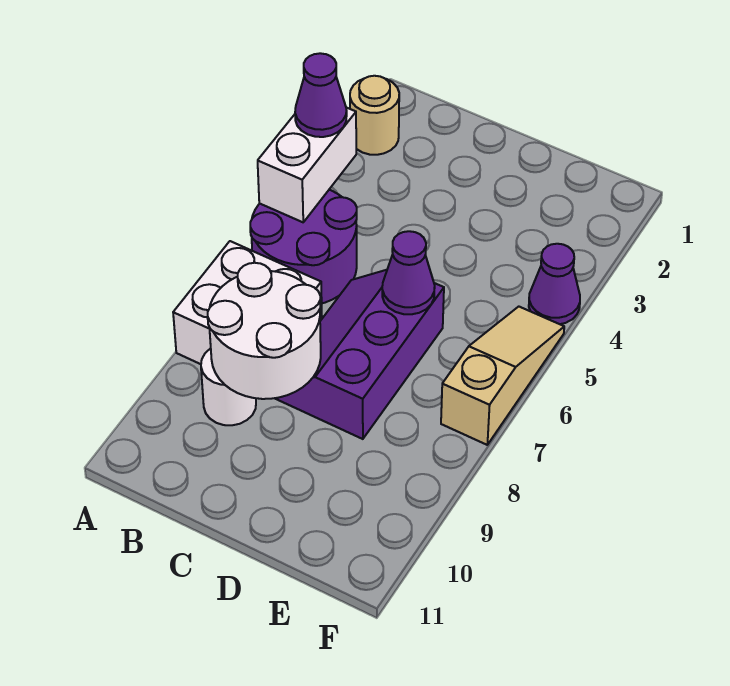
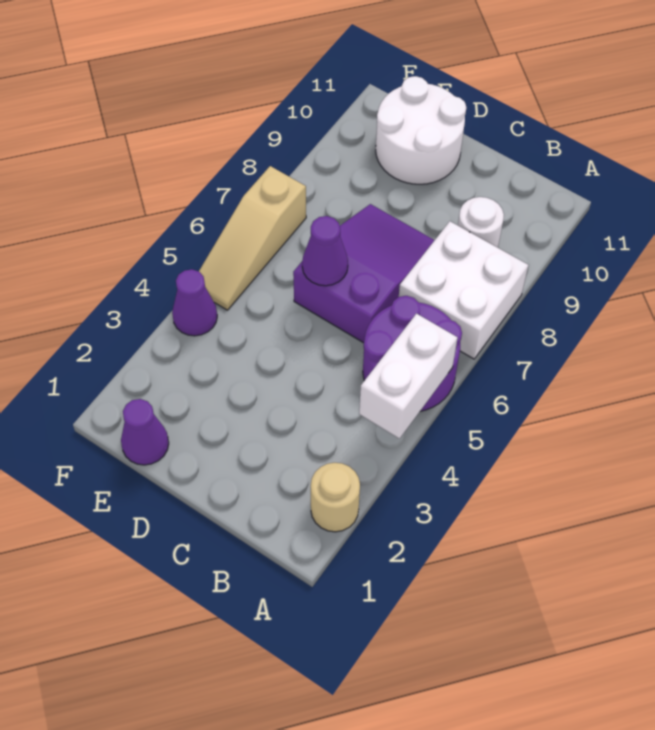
purple 1x1 cone [295,53,347,137] -> purple 1x1 cone moved to [121,399,169,465]
white 2x2 round brick [208,263,321,399] -> white 2x2 round brick moved to [376,76,466,184]
purple 2x3 slope [275,270,444,439] -> purple 2x3 slope turned to [293,204,435,343]

